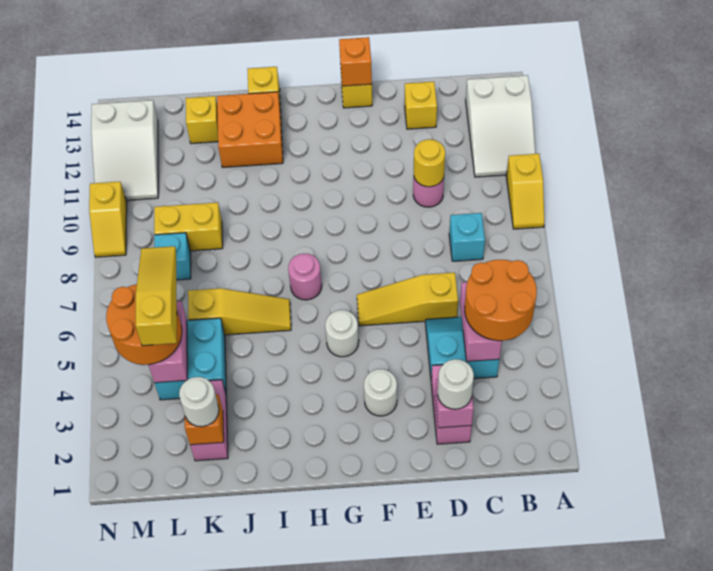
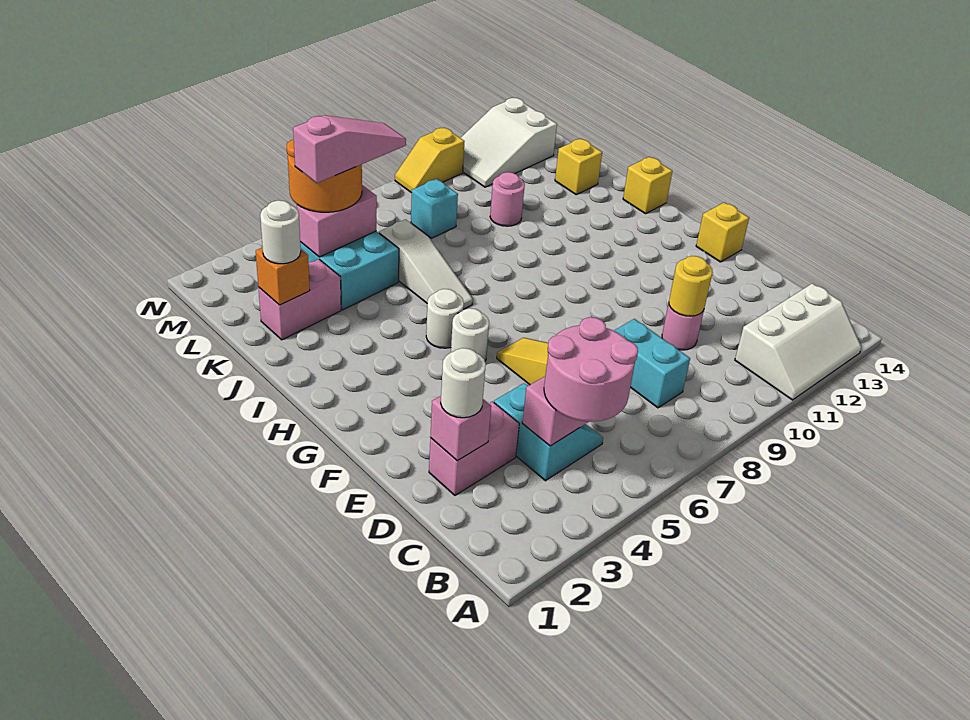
yellow 1x2 slope [506,154,544,229] -> none
white 2x3 slope [466,75,536,177] -> white 2x3 slope turned to [735,283,861,400]
orange 2x2 round brick [465,260,537,341] -> pink 2x2 round brick [544,317,638,422]
cyan 1x1 brick [449,213,485,261] -> cyan 1x2 brick [614,319,690,408]
yellow 1x1 brick [405,82,437,129] -> none
white 1x1 round brick [364,369,397,416] -> white 1x1 round brick moved to [426,289,464,348]
orange 1x1 brick [339,37,372,86] -> none
pink 1x1 round brick [288,254,322,300] -> pink 1x1 round brick moved to [490,172,525,226]
yellow 1x3 slope [188,288,291,335] -> white 1x3 slope [379,219,473,309]
orange 2x2 brick [217,92,283,167] -> none
yellow 1x2 brick [154,203,223,251] -> none
yellow 1x3 slope [136,246,177,346] -> pink 1x3 slope [293,115,406,183]

